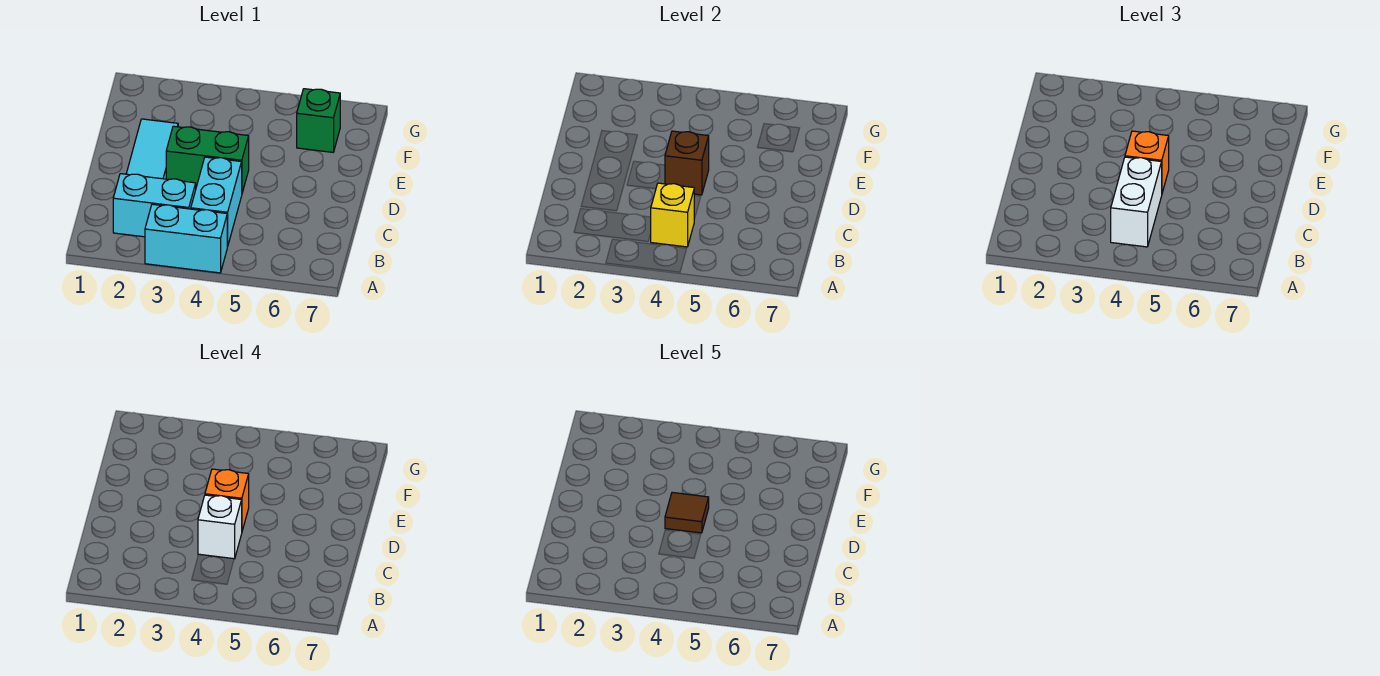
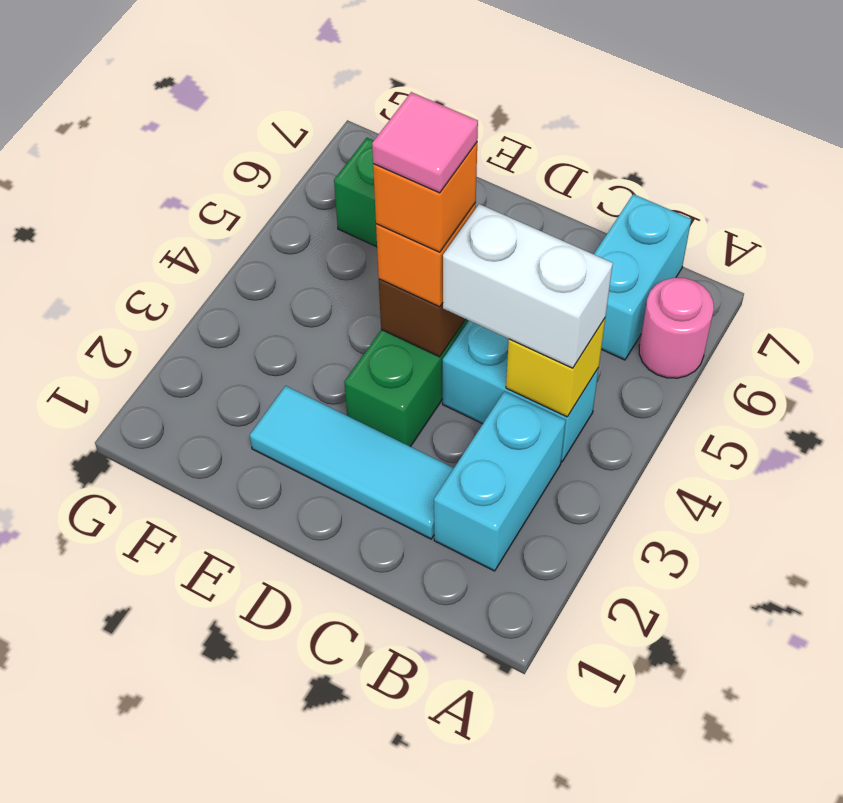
cyan 1x2 brick [145,204,227,273] -> cyan 1x2 brick moved to [594,194,691,360]
none -> pink 1x1 round brick [639,278,714,378]
white 1x1 brick [198,495,242,559] -> none
brown 1x1 tile [665,492,709,533] -> pink 1x1 tile [372,92,478,193]

